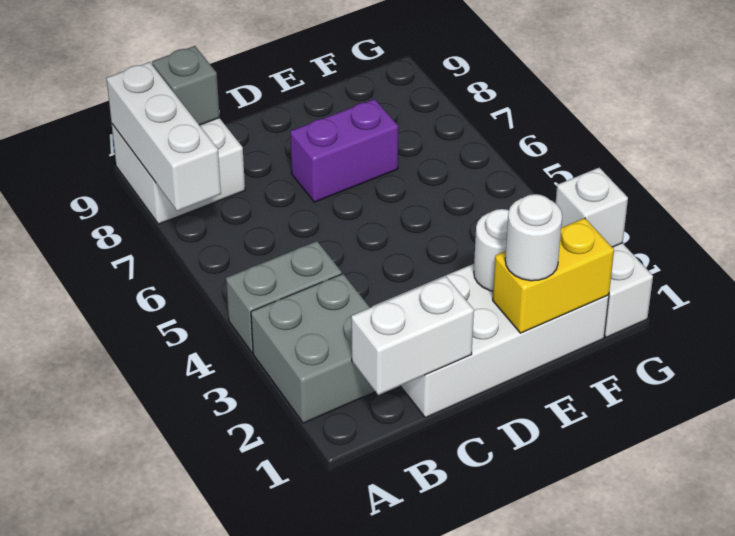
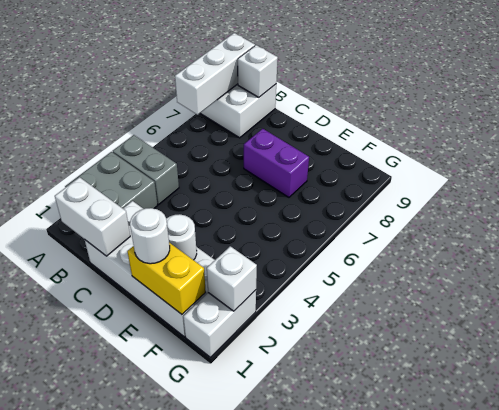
grey 1x1 brick [152,46,220,125] -> white 1x1 brick [238,45,278,97]

